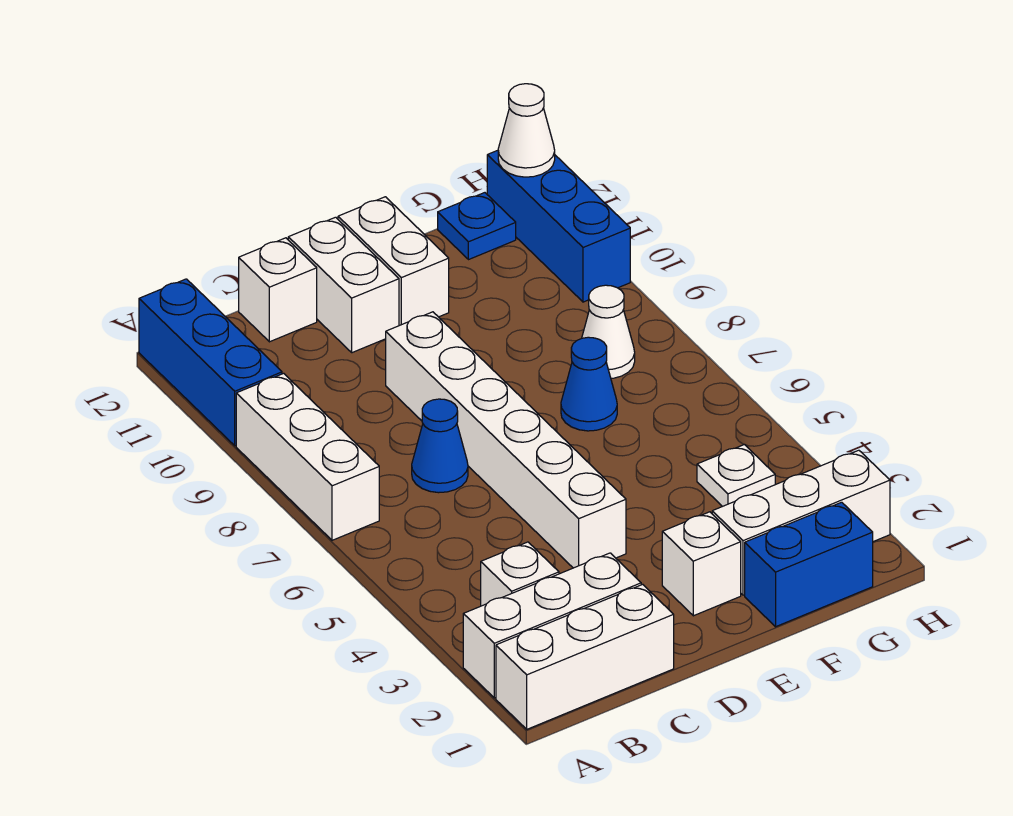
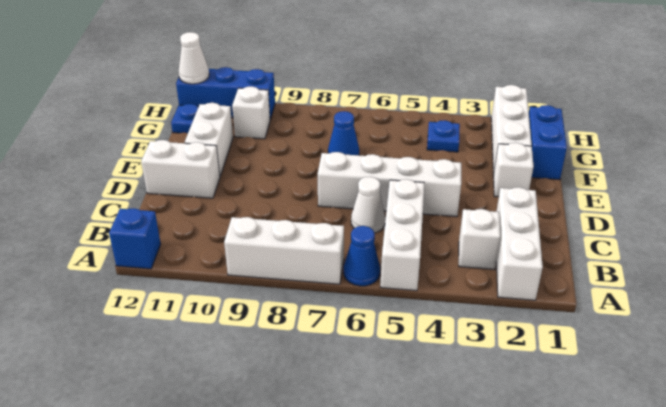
white 1x3 brick [496,584,674,729] -> white 1x3 brick moved to [380,179,424,291]
blue 1x3 brick [139,279,282,446] -> blue 1x1 brick [109,208,161,269]
blue 1x1 cone [412,399,468,493] -> blue 1x1 cone moved to [344,226,380,286]
white 1x1 brick [239,238,317,342] -> white 1x1 brick moved to [232,86,270,139]
white 1x6 brick [386,312,626,568] -> white 1x4 brick [318,152,461,217]
white 1x2 brick [338,197,449,326] -> white 1x2 brick turned to [185,103,233,176]
white 1x1 plate [697,444,775,507] -> blue 1x1 plate [427,120,460,152]
white 1x1 cone [582,285,635,378] -> white 1x1 cone moved to [351,177,385,233]

